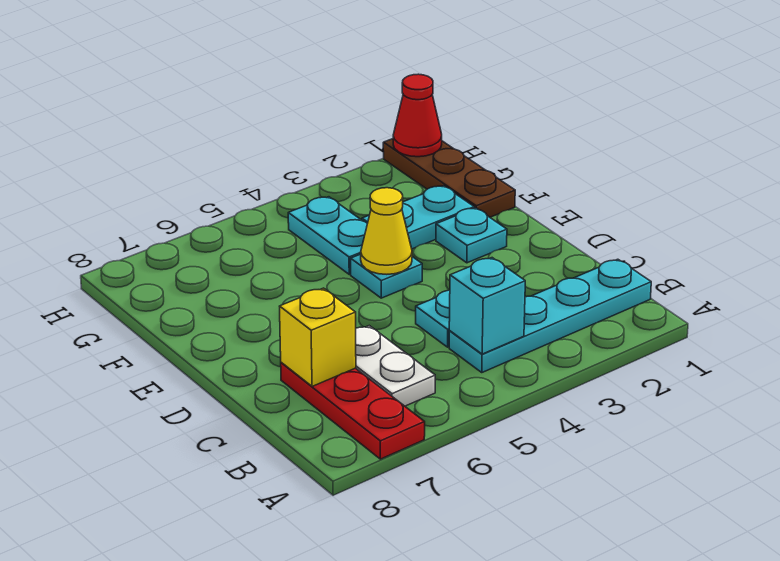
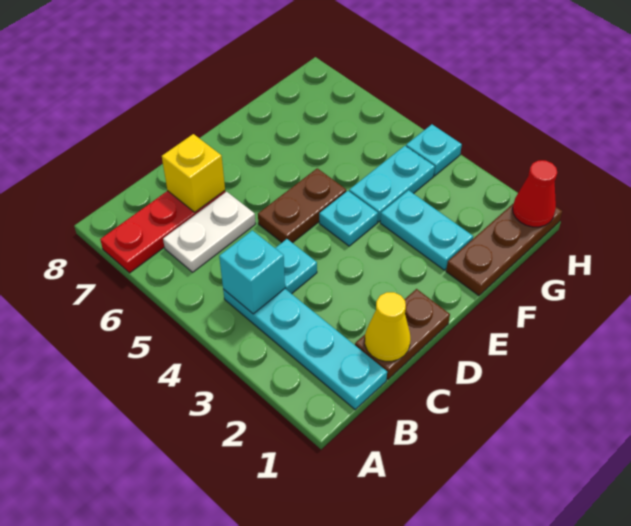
none -> brown 1x2 plate [355,289,450,379]
none -> brown 1x2 plate [258,168,346,243]
cyan 1x1 plate [436,208,507,263] -> cyan 1x1 plate moved to [406,124,462,176]
yellow 1x1 cone [361,188,412,274] -> yellow 1x1 cone moved to [365,292,411,361]

